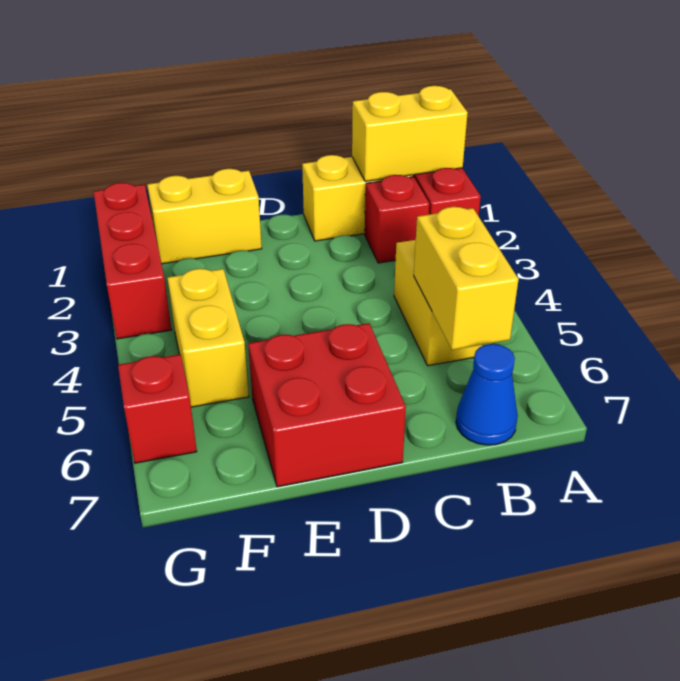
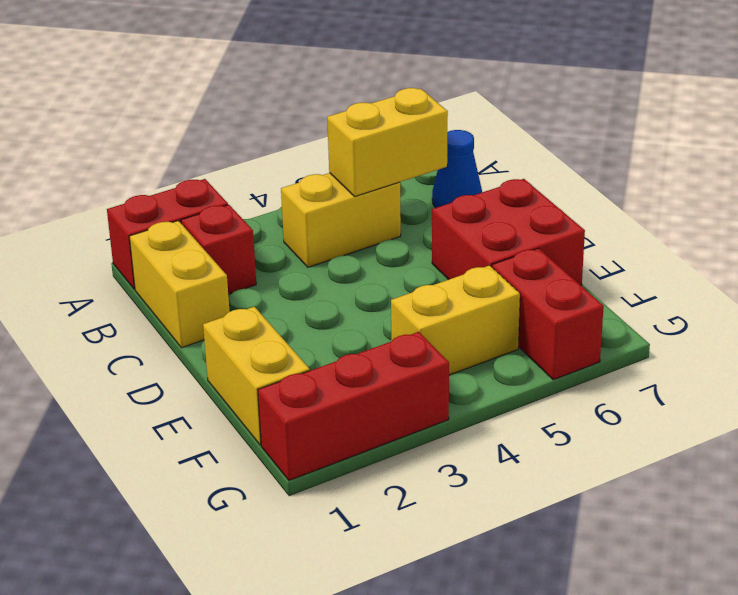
yellow 1x2 brick [352,86,468,181] -> none
red 1x1 brick [118,354,197,463] -> red 1x2 brick [492,248,604,380]

